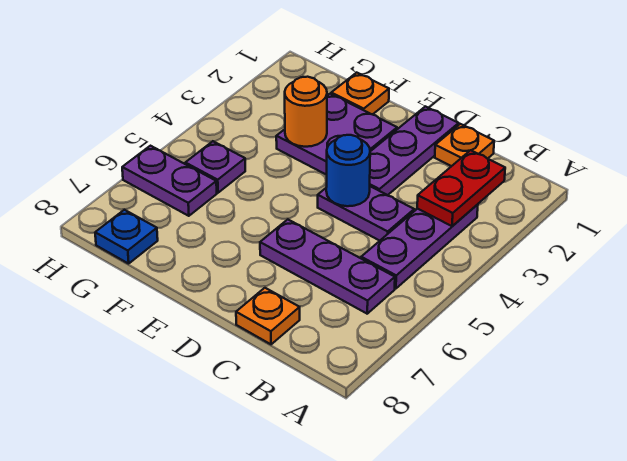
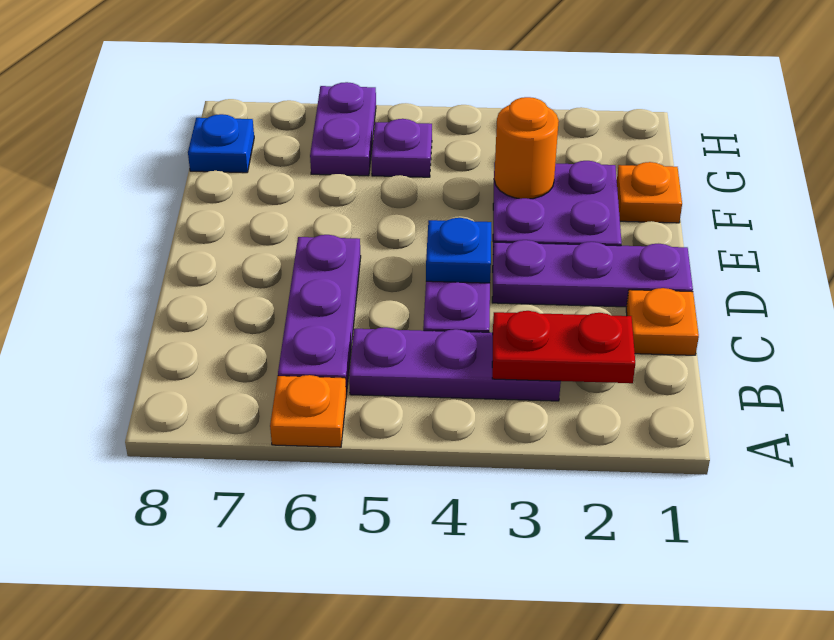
orange 1x1 plate [236,288,300,344] -> orange 1x1 plate moved to [270,375,346,447]
blue 1x1 round brick [326,135,370,206] -> blue 1x1 plate [426,218,491,283]

